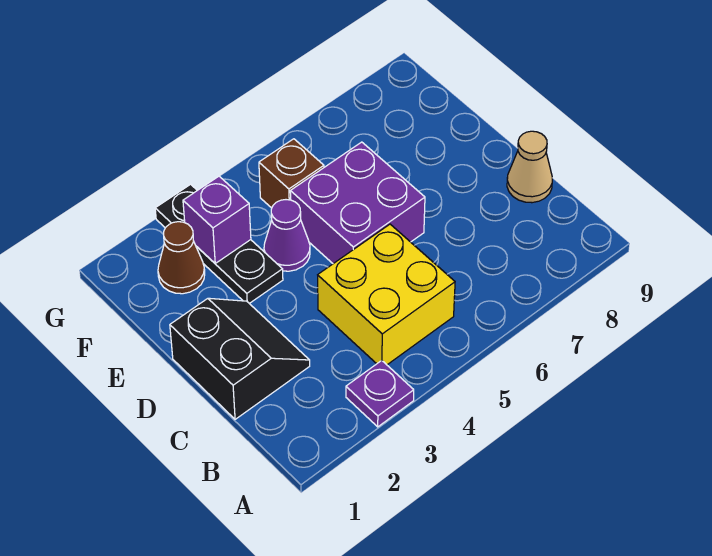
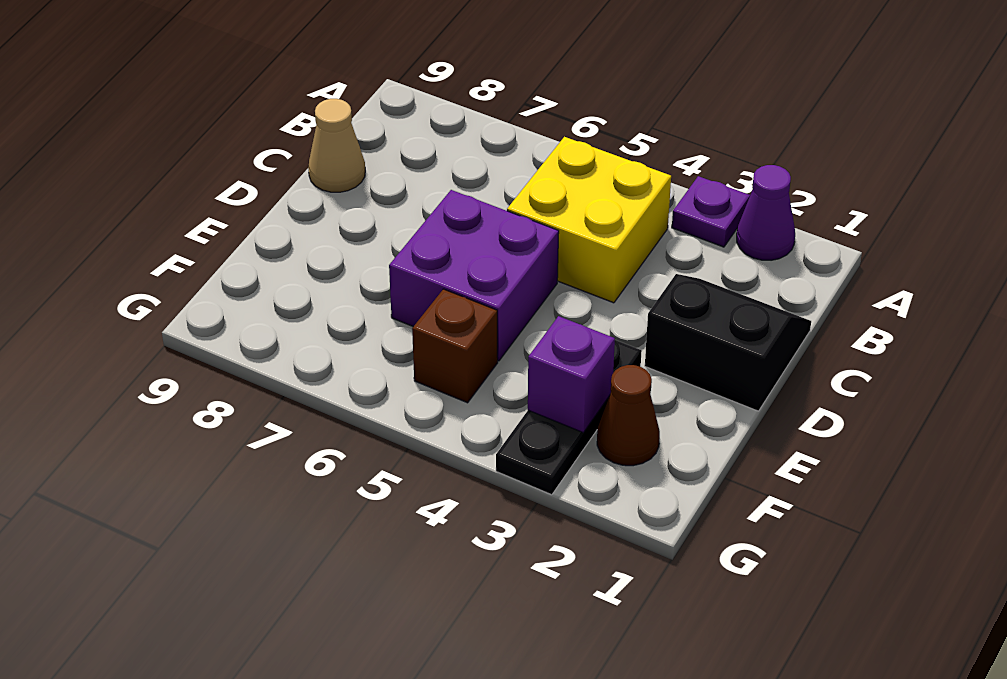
black 2x2 slope [170,298,310,419] -> black 2x2 slope turned to [645,274,811,411]
purple 1x1 cone [264,200,310,271] -> purple 1x1 cone moved to [737,165,795,260]

